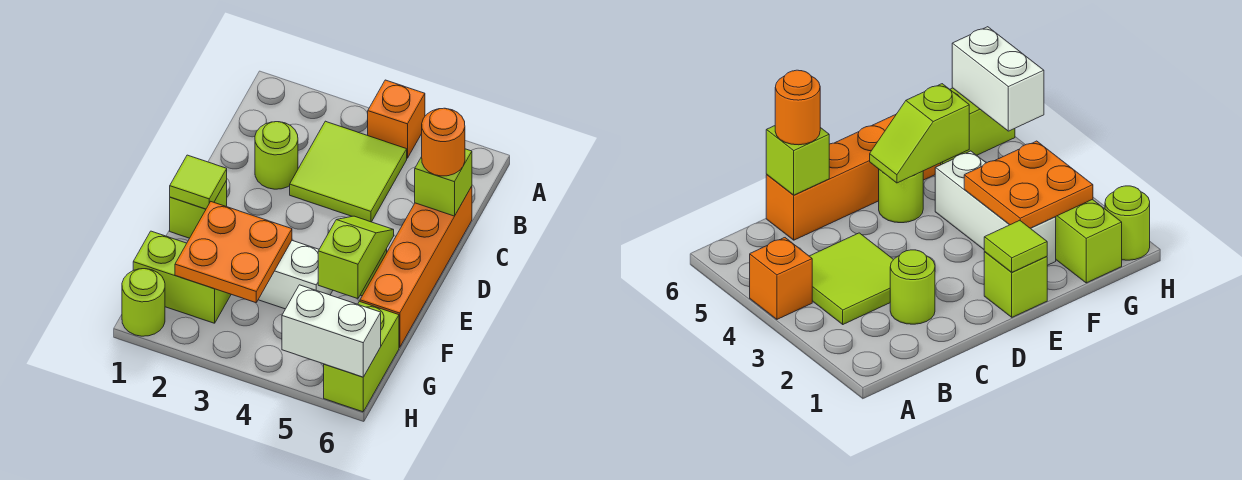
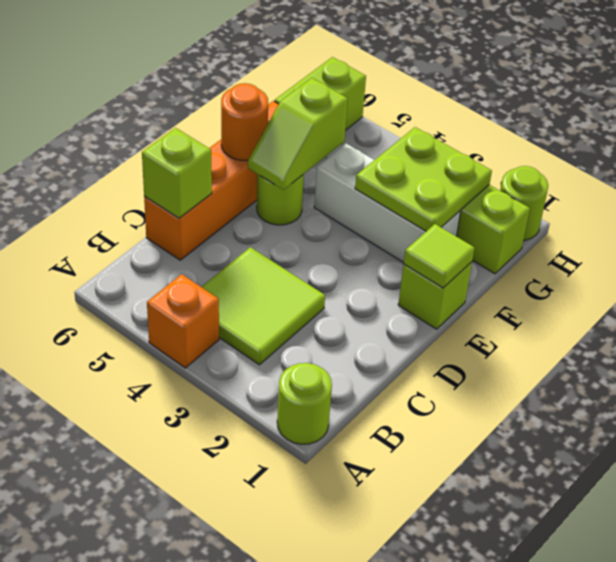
lime 1x1 round brick [255,122,298,189] -> lime 1x1 round brick moved to [277,363,332,444]
orange 1x1 round brick [422,108,465,176] -> orange 1x1 round brick moved to [221,83,268,160]
orange 2x2 plate [175,202,292,303] -> lime 2x2 plate [355,127,492,231]
white 1x2 brick [282,285,381,377] -> none

